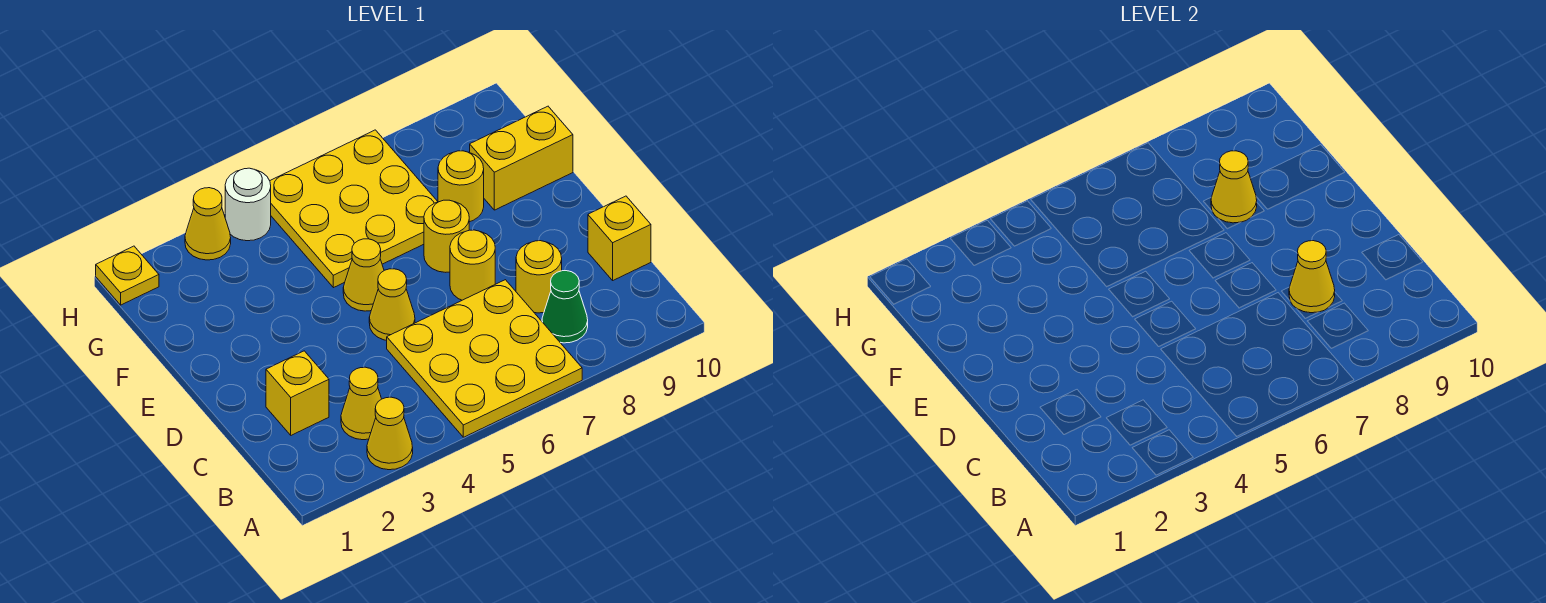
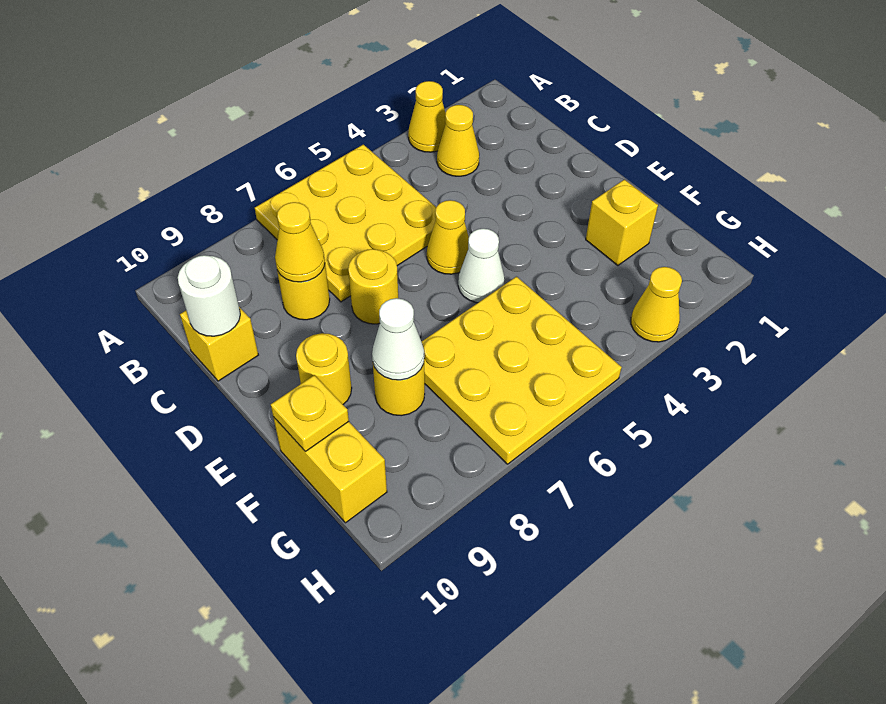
green 1x1 cone [542,271,588,343] -> none
yellow 1x1 brick [266,351,329,435] -> yellow 1x1 brick moved to [586,179,658,266]
yellow 1x1 cone [343,239,384,311] -> white 1x1 cone [458,229,505,303]
yellow 1x1 round brick [424,200,469,272] -> yellow 1x1 round brick moved to [296,333,352,404]
yellow 1x1 cone [1211,151,1257,223] -> white 1x1 cone [372,298,424,380]
yellow 1x2 brick [470,106,573,210] -> yellow 1x2 brick turned to [273,417,387,523]
yellow 1x1 plate [96,246,159,305] -> yellow 1x1 plate moved to [271,375,349,451]
white 1x1 round brick [225,168,271,241] -> white 1x1 round brick moved to [178,255,240,336]

